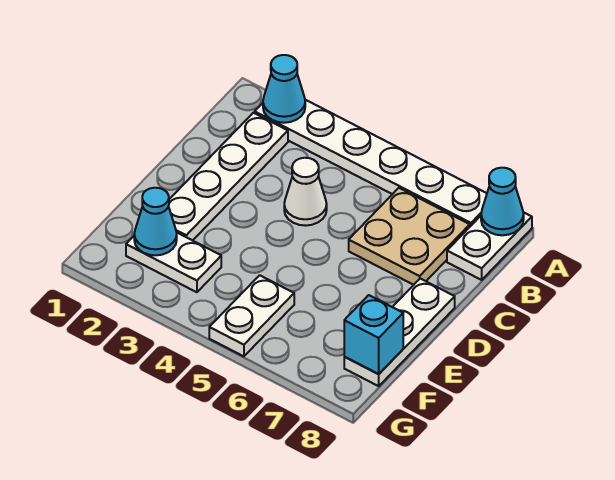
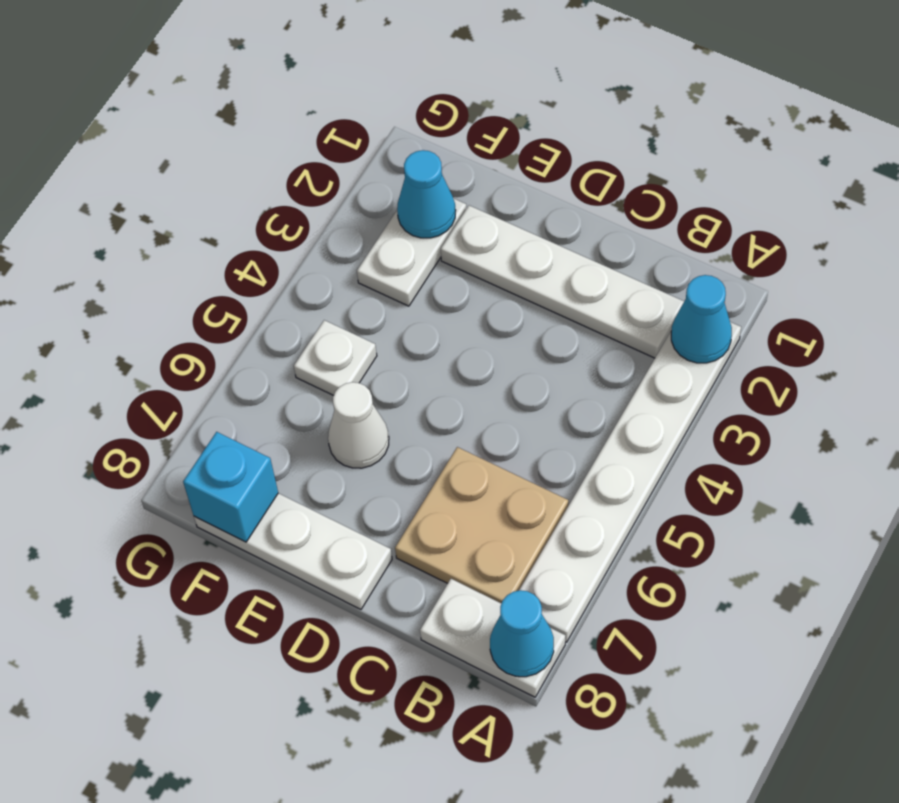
white 1x1 cone [284,158,327,226] -> white 1x1 cone moved to [328,382,389,468]
white 1x2 plate [209,275,294,356] -> white 1x1 plate [294,320,377,395]

